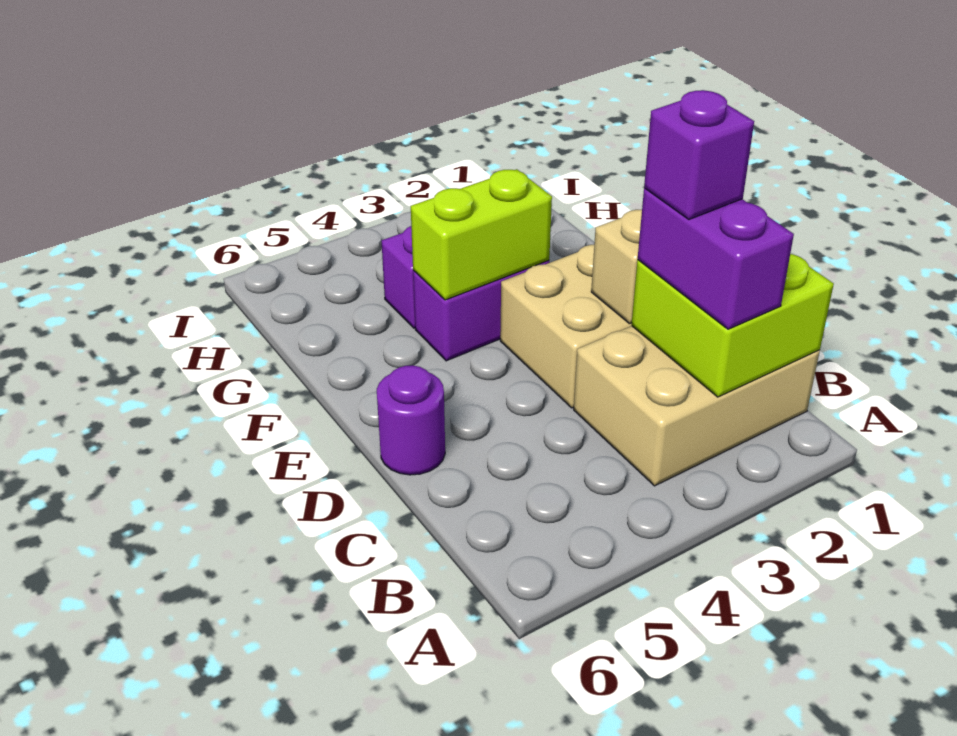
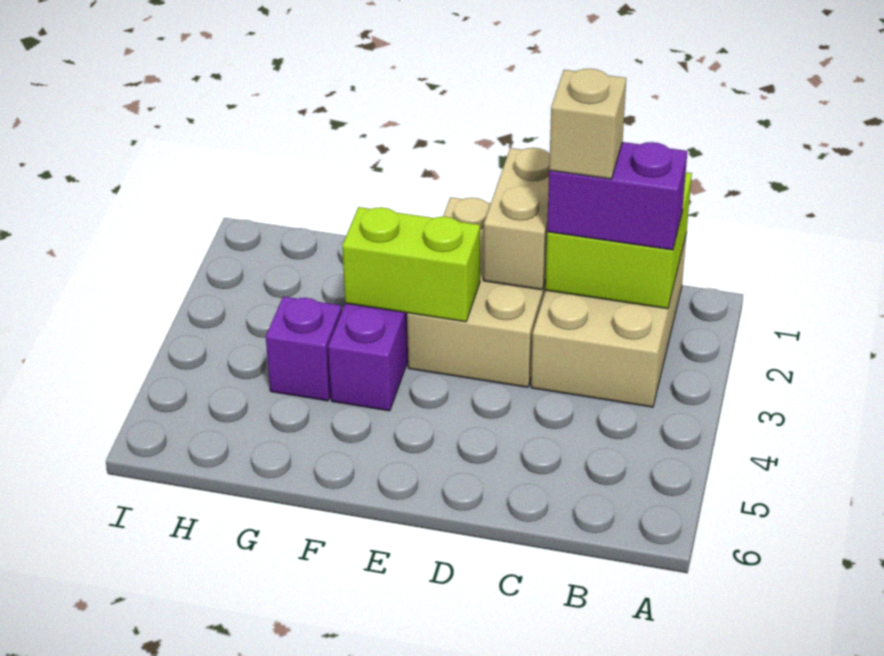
purple 1x1 brick [644,90,754,219] -> tan 1x1 brick [549,69,626,179]
purple 1x1 round brick [377,365,445,475] -> none
lime 1x2 brick [411,169,552,300] -> lime 1x2 brick turned to [342,207,480,322]

